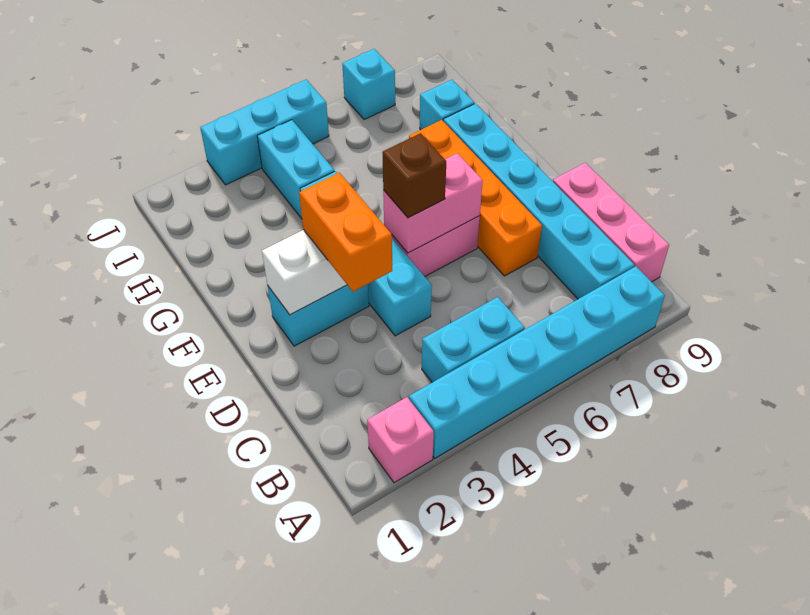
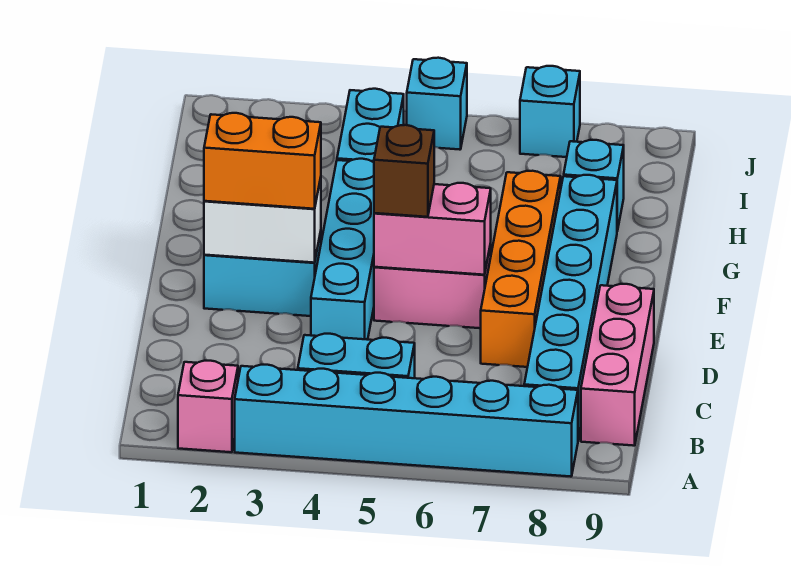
orange 1x2 brick [299,173,392,292] -> orange 1x2 brick turned to [204,113,321,209]
cyan 1x3 brick [200,80,329,185] -> cyan 1x1 brick [407,58,467,150]

